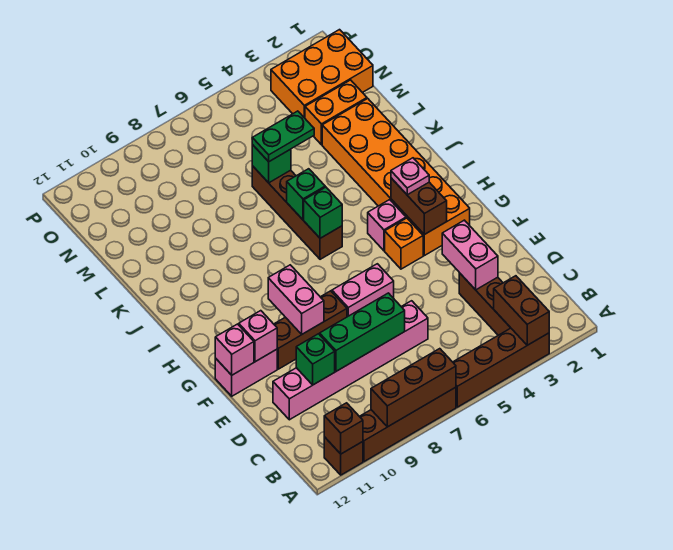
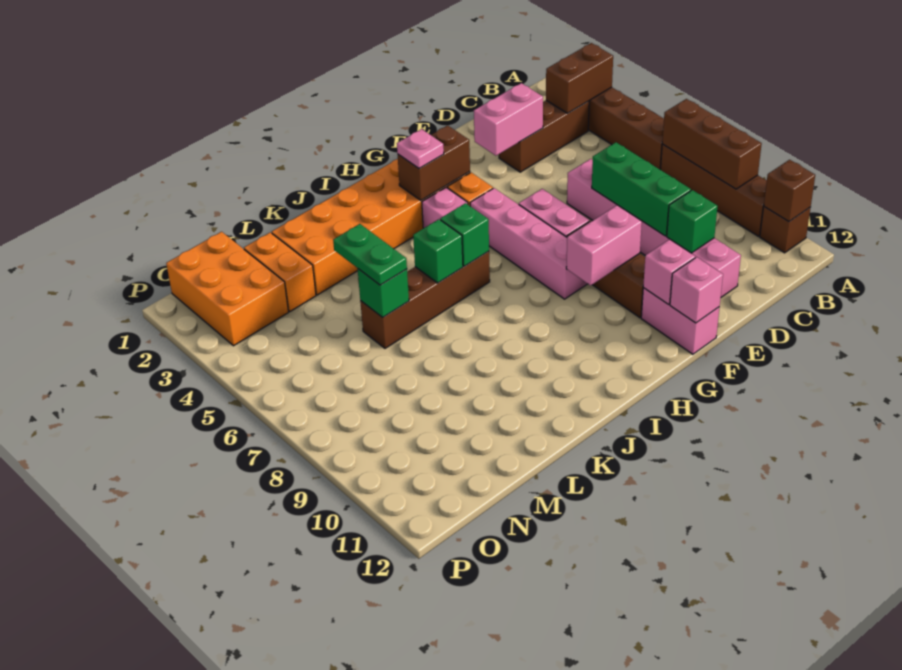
none -> pink 1x4 brick [470,188,587,299]

